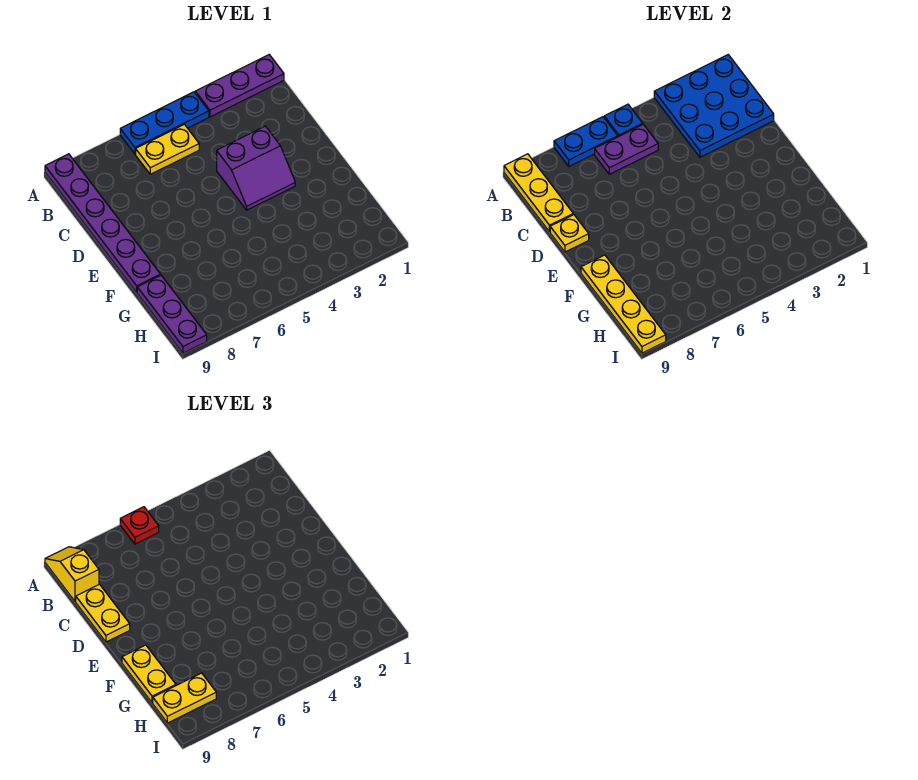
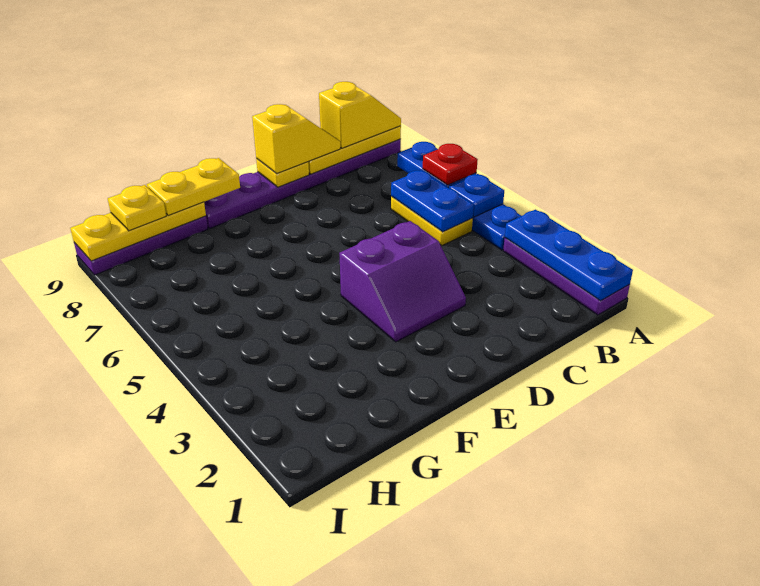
blue 3x3 plate [654,55,774,157] -> blue 1x3 plate [505,210,633,301]
purple 1x2 plate [595,124,658,174] -> blue 1x2 plate [391,170,474,232]
yellow 1x2 plate [76,584,130,642] -> yellow 1x2 slope [252,104,340,174]
purple 2x2 slope [217,126,295,210] -> purple 2x2 slope turned to [339,221,466,342]
yellow 1x4 plate [581,255,666,353] -> yellow 1x3 plate [70,202,206,261]
yellow 1x2 plate [153,673,216,723] -> yellow 1x1 plate [108,185,166,231]

